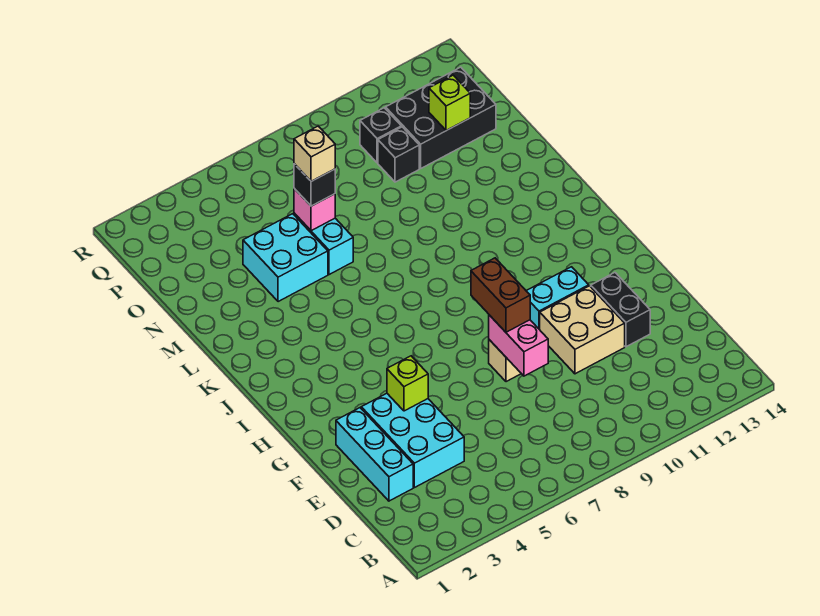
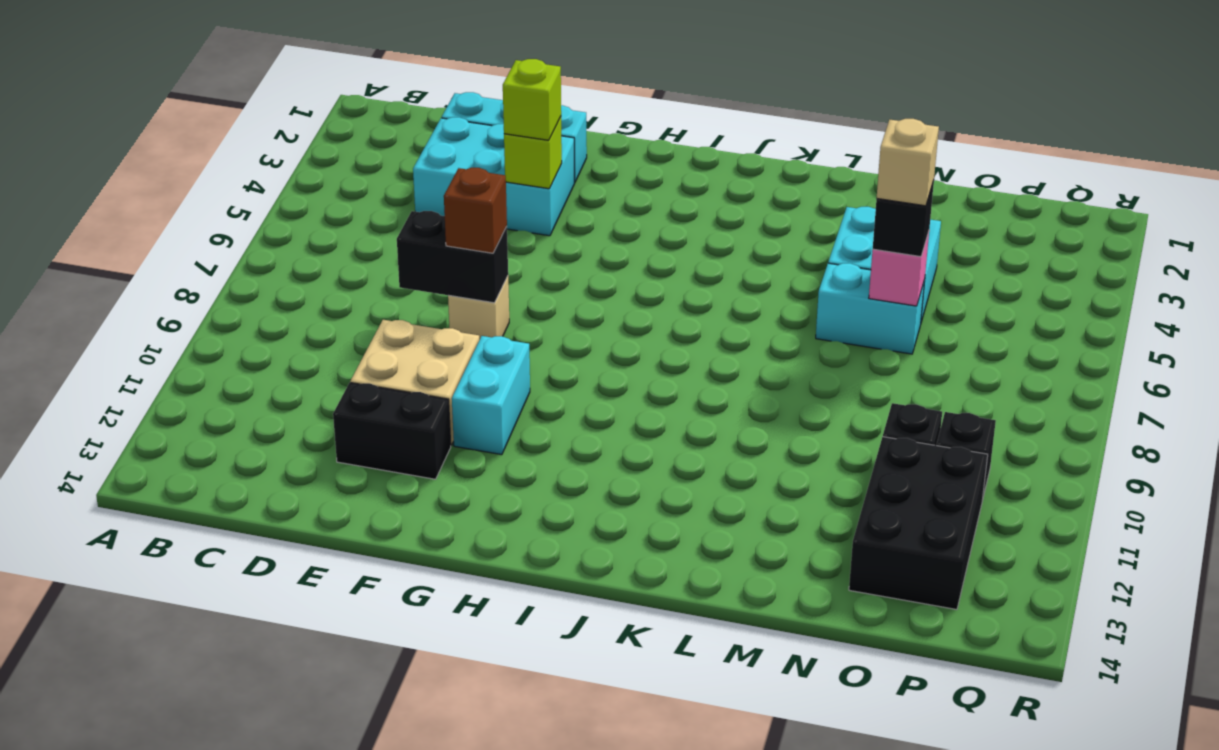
pink 1x2 brick [489,315,548,376] -> black 1x2 brick [397,211,508,303]
brown 1x2 brick [471,258,530,332] -> brown 1x1 brick [444,168,507,253]
lime 1x1 brick [429,75,470,131] -> lime 1x1 brick moved to [503,59,561,140]

